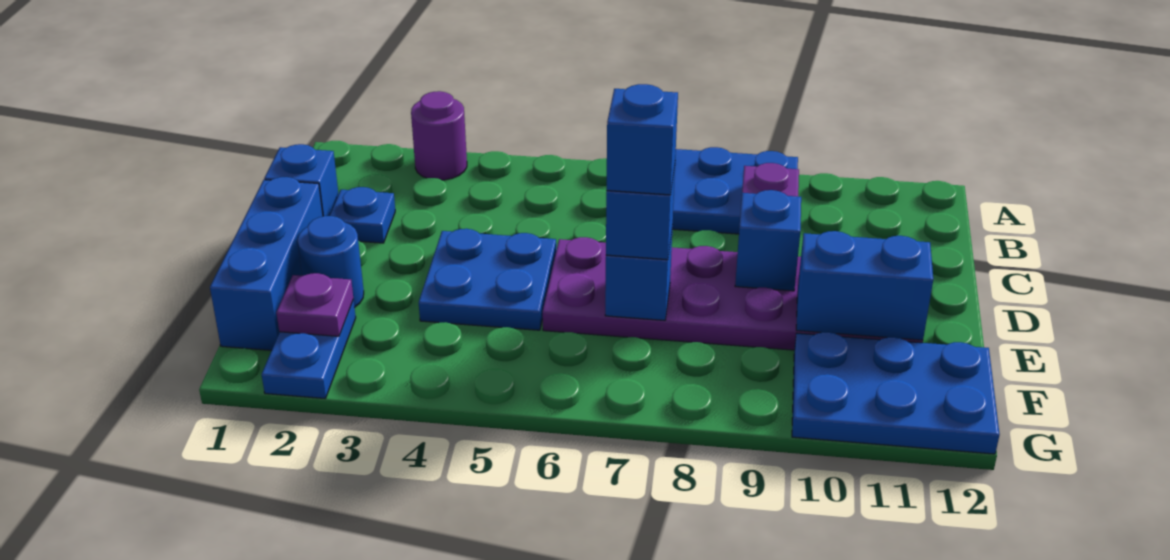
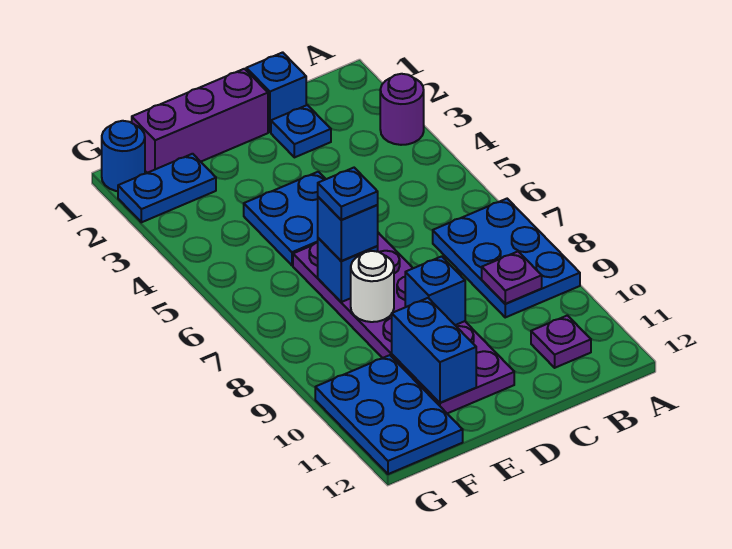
blue 1x3 brick [210,177,323,350] -> purple 1x3 brick [132,69,268,173]
blue 1x1 round brick [298,216,364,307] -> blue 1x1 round brick moved to [102,121,145,191]
blue 1x1 brick [607,84,678,195] -> blue 1x1 plate [318,168,378,220]
none -> white 1x1 round brick [351,251,394,322]
purple 1x1 plate [276,273,353,336] -> purple 1x1 plate moved to [531,315,591,368]

